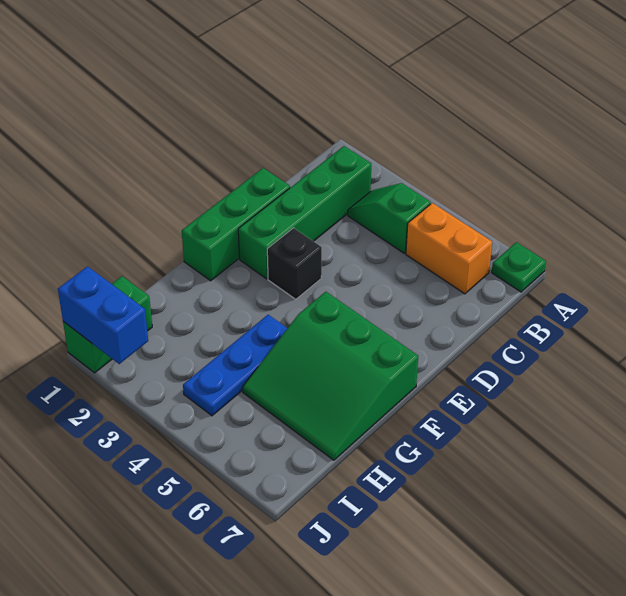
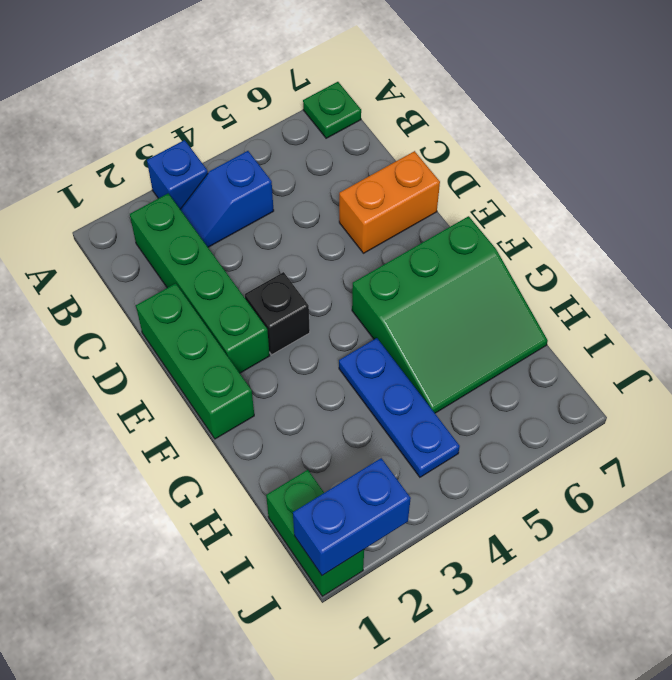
none -> blue 1x1 brick [147,140,208,209]
green 1x2 slope [348,183,431,253] -> blue 1x2 slope [180,151,274,247]
orange 1x2 brick [406,203,492,294] -> orange 1x2 brick moved to [339,151,440,253]

